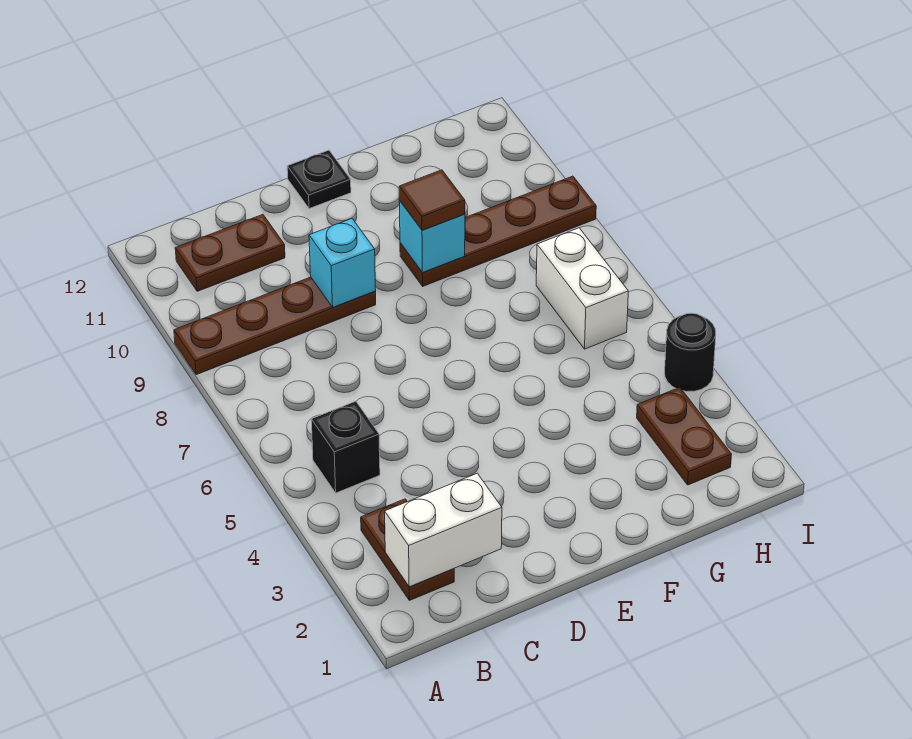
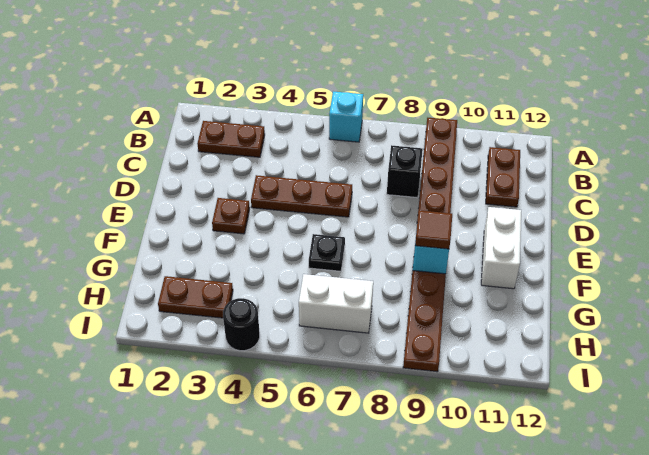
white 1x2 brick [385,473,502,587] -> white 1x2 brick moved to [481,207,521,289]
black 1x1 brick [311,401,380,493] -> black 1x1 brick moved to [387,145,423,198]
none -> brown 1x3 plate [251,175,352,217]
cyan 1x1 brick [309,219,376,307] -> cyan 1x1 brick moved to [329,91,363,142]
none -> brown 1x1 plate [212,198,250,234]
black 1x1 plate [287,150,351,209] -> black 1x1 plate moved to [309,234,345,271]

